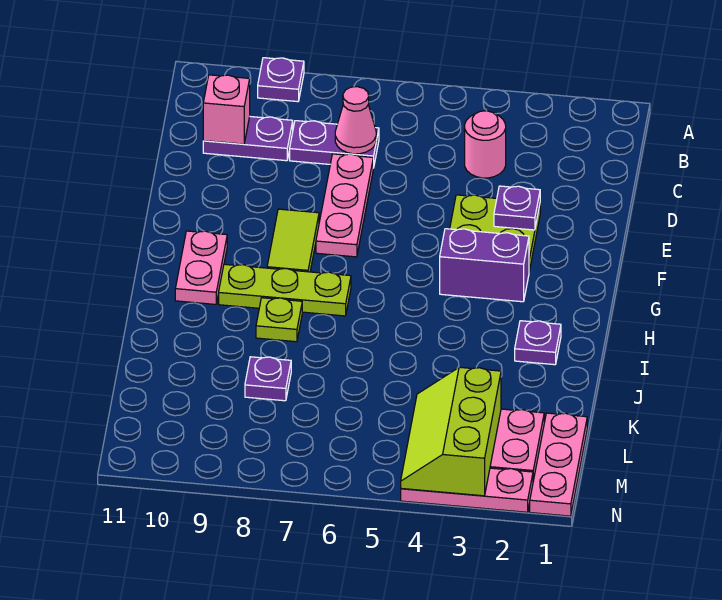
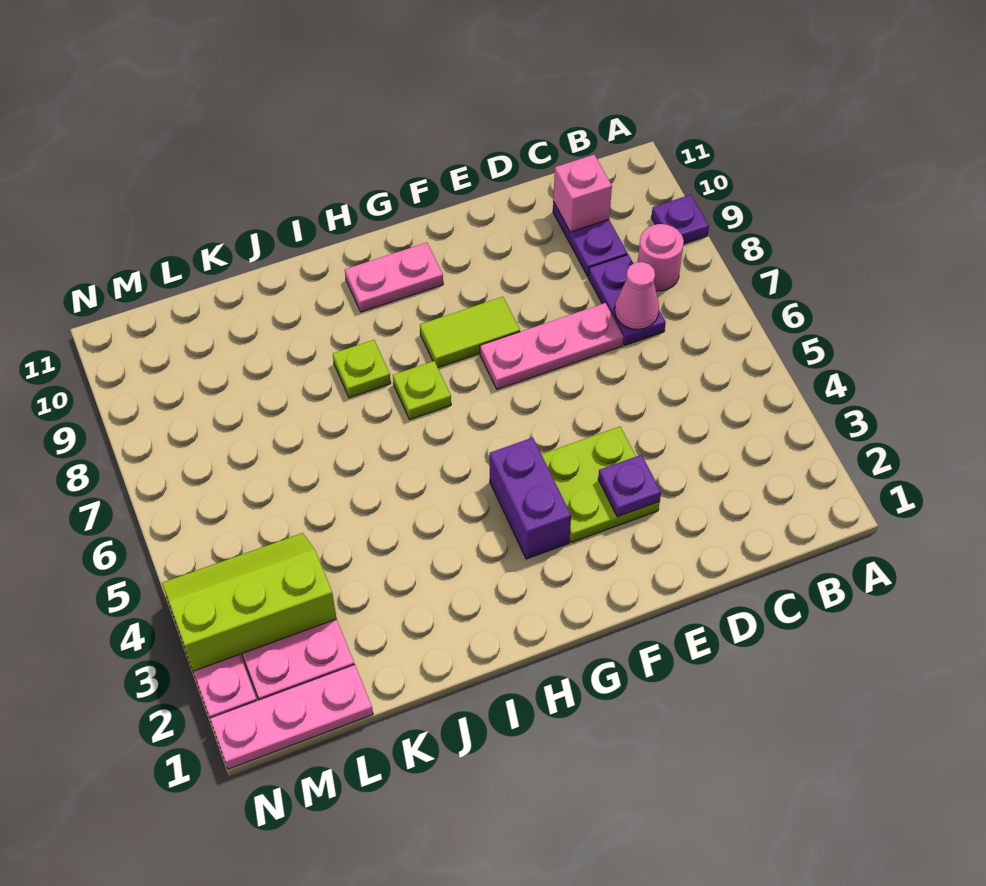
pink 1x1 round brick [465,111,506,178] -> pink 1x1 round brick moved to [638,224,684,291]
lime 1x3 plate [219,264,351,316] -> lime 1x1 plate [393,361,451,419]
purple 1x1 plate [515,321,561,365] -> none
purple 1x1 plate [245,357,291,401] -> none

